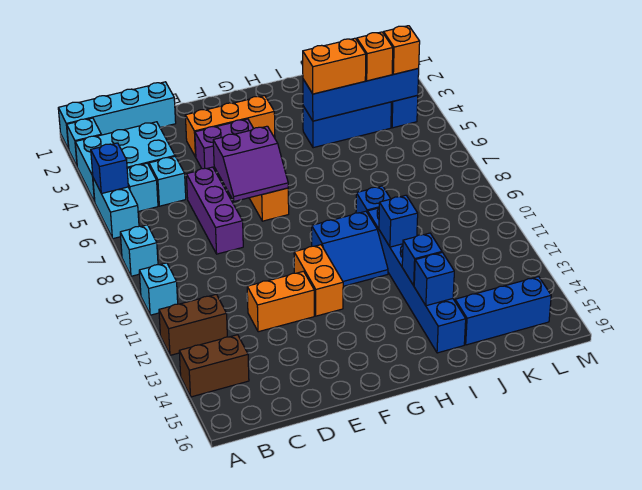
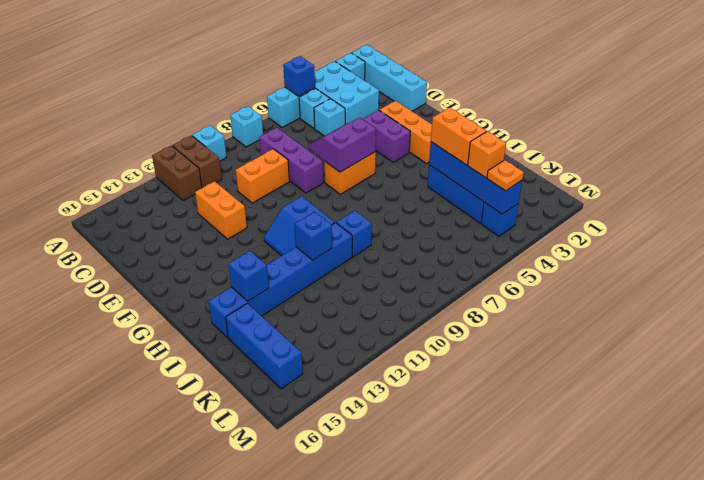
brown 1x2 brick [179,335,249,397] -> brown 1x2 brick moved to [172,135,222,188]
purple 1x3 brick [186,167,243,254] -> purple 1x3 brick turned to [259,128,323,193]
purple 2x2 slope [213,126,288,201] -> purple 2x2 slope turned to [308,118,376,172]
orange 1x2 brick [294,245,343,316] -> orange 1x2 brick moved to [236,149,289,203]
blue 1x1 brick [402,233,442,286] -> none
orange 1x1 brick [384,26,420,74] -> orange 1x1 plate [487,160,524,191]

